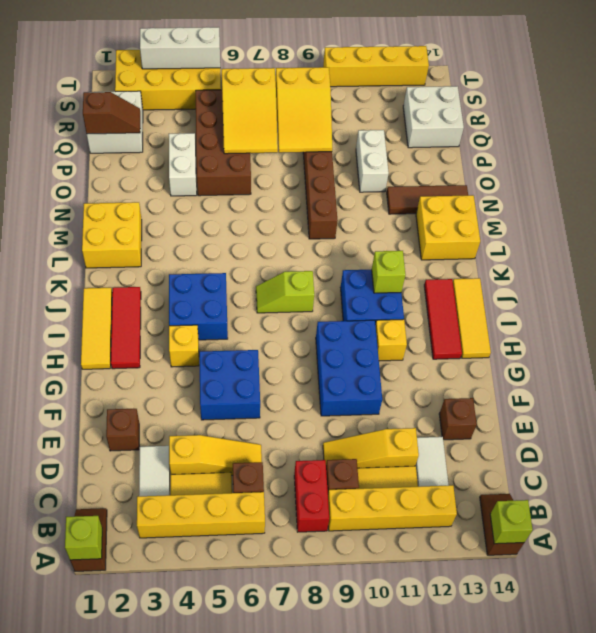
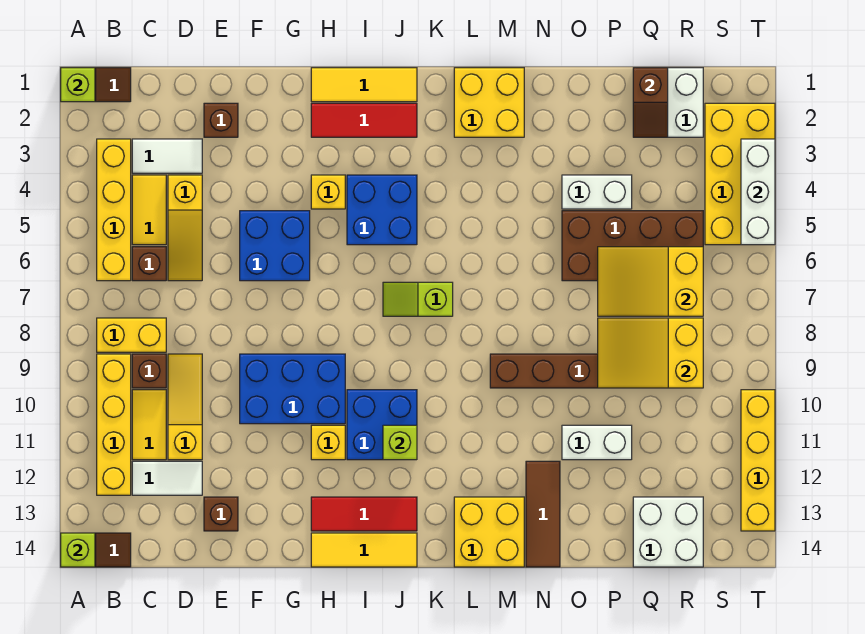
red 1x2 brick [294,460,329,532] -> yellow 1x2 brick [97,318,166,352]
lime 1x2 slope [256,271,314,313] -> lime 1x2 slope turned to [383,282,453,316]

